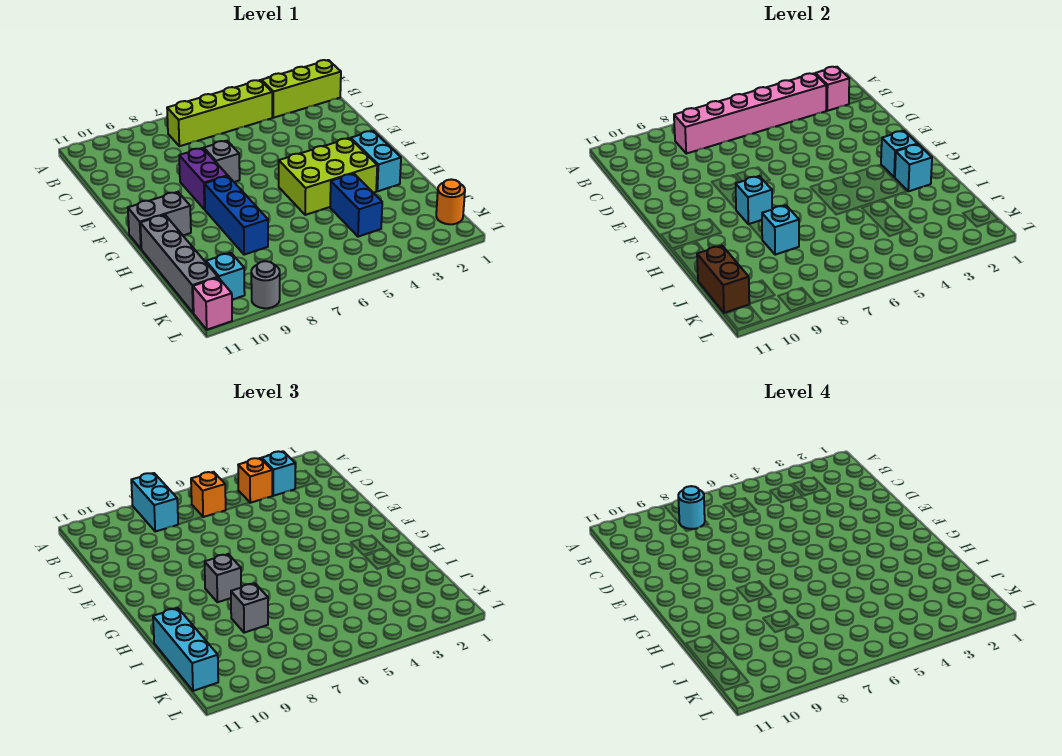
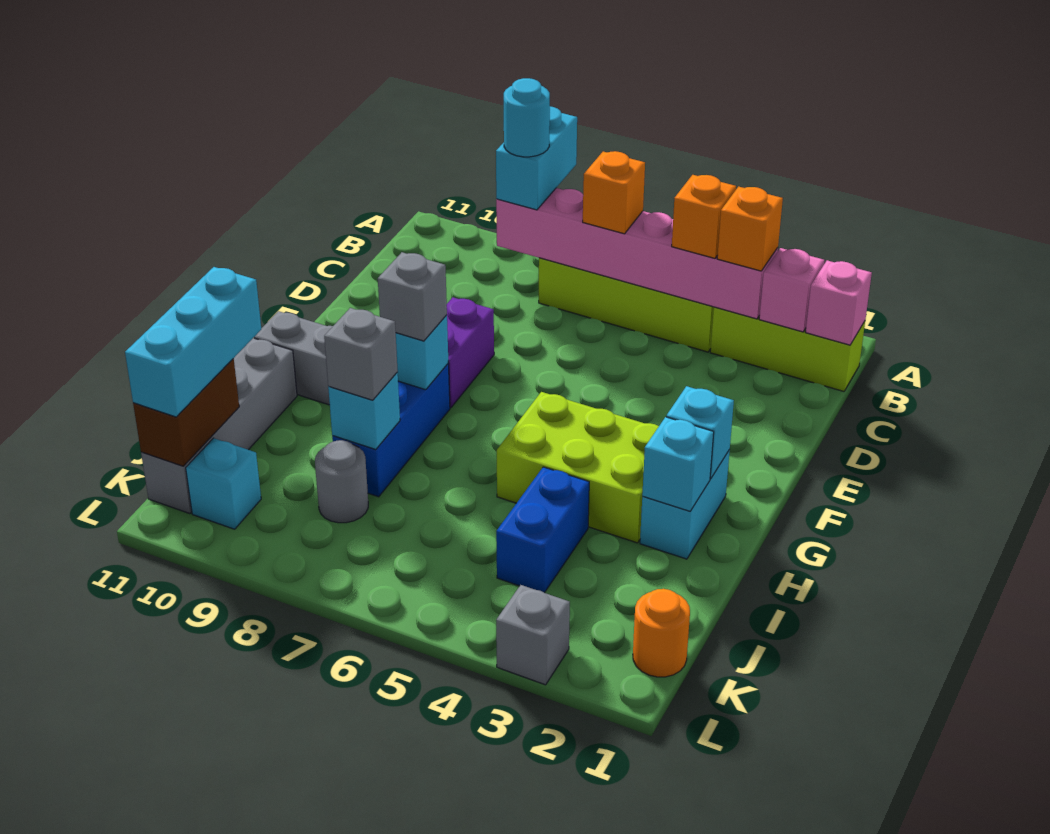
cyan 1x1 brick [261,451,295,496] -> orange 1x1 brick [717,187,783,271]
grey 1x1 brick [204,141,240,182] -> grey 1x1 brick moved to [496,585,570,685]
grey 1x1 round brick [251,261,280,308] -> grey 1x1 round brick moved to [315,440,368,523]
pink 1x1 brick [193,278,232,330] -> pink 1x1 brick moved to [806,260,872,345]

